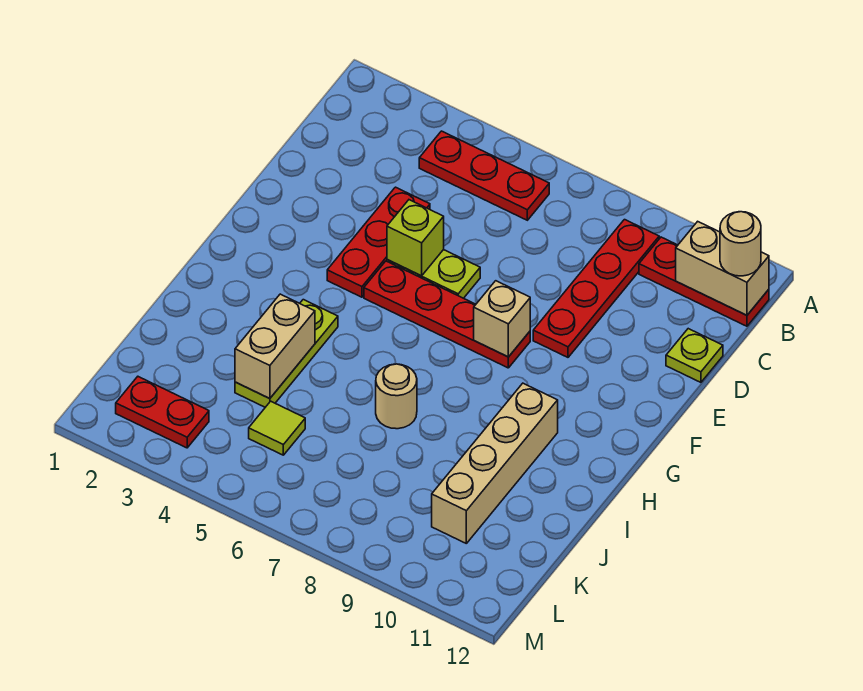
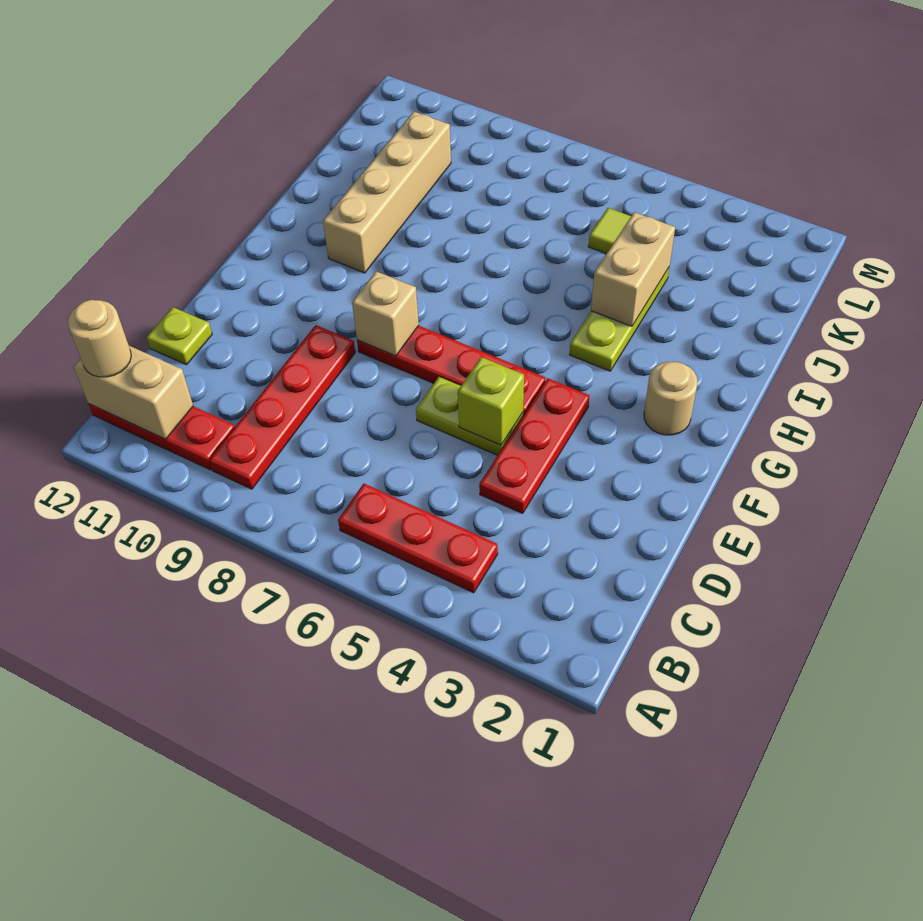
tan 1x1 round brick [376,364,417,429] -> tan 1x1 round brick moved to [644,362,698,435]
red 1x2 plate [116,377,209,448] -> none

